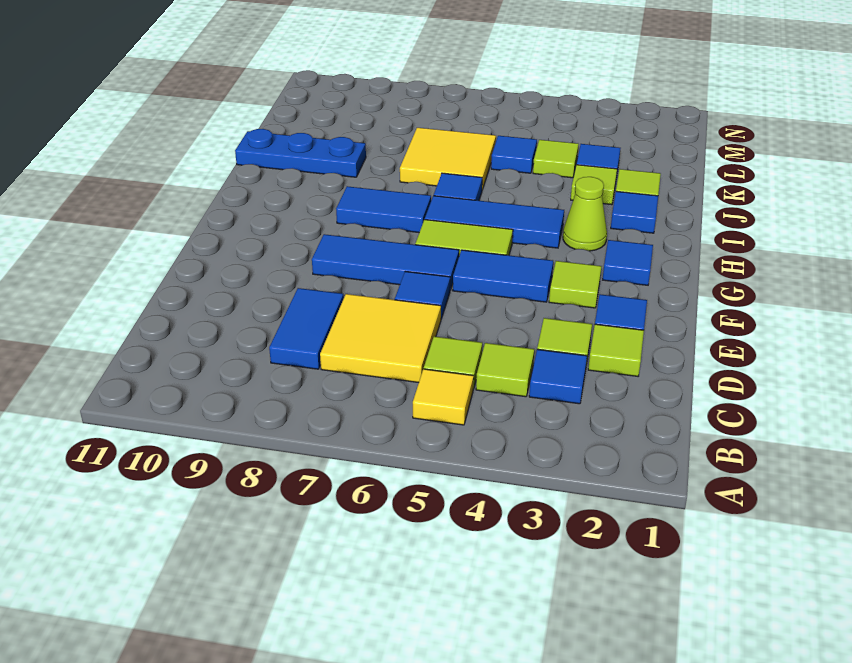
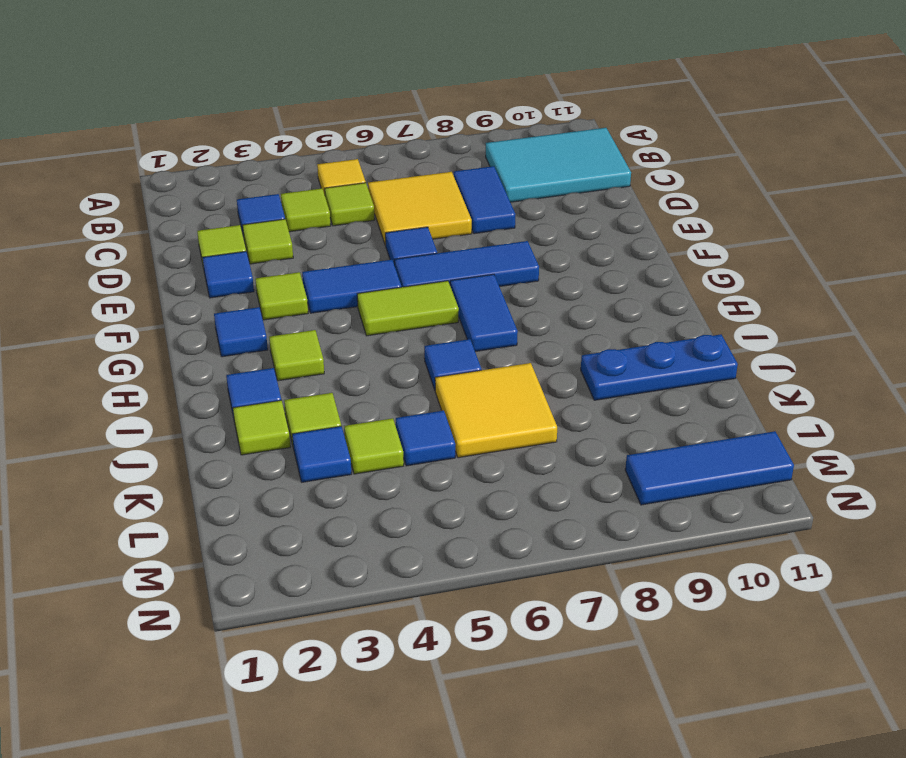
none -> cyan 2x3 tile [486,128,631,202]
lime 1x1 cone [563,177,607,251] -> lime 1x1 tile [269,330,324,381]
blue 1x3 tile [425,196,564,248] -> blue 1x3 tile moved to [625,431,794,505]
blue 1x2 tile [336,186,431,232] -> blue 1x2 tile turned to [450,274,518,352]

